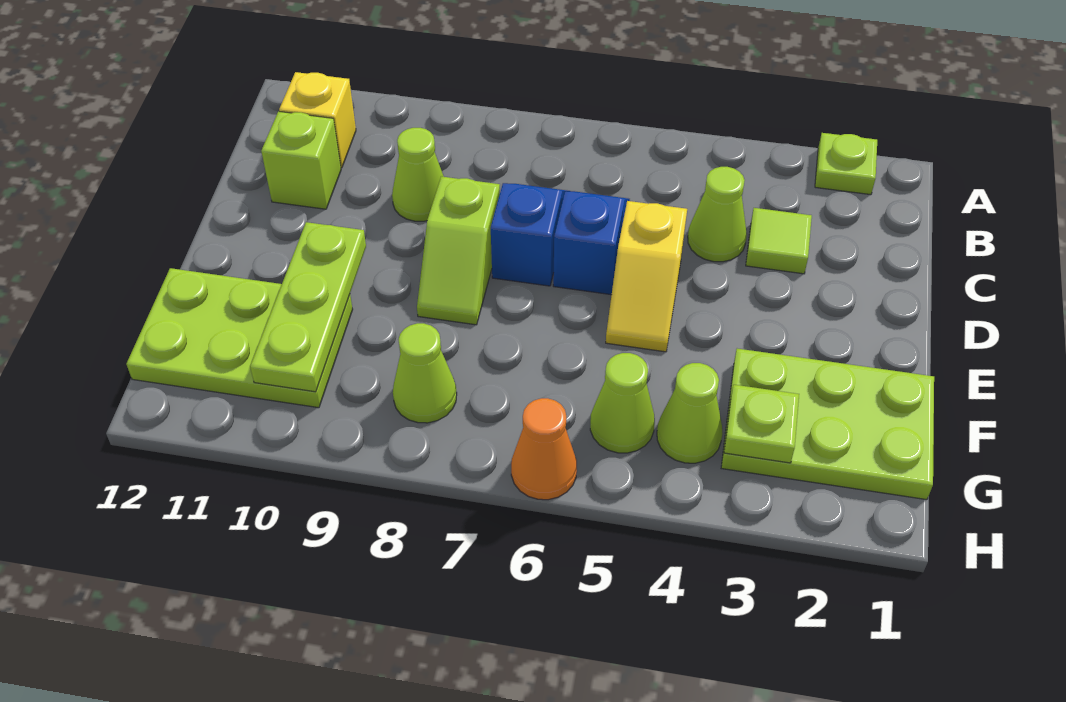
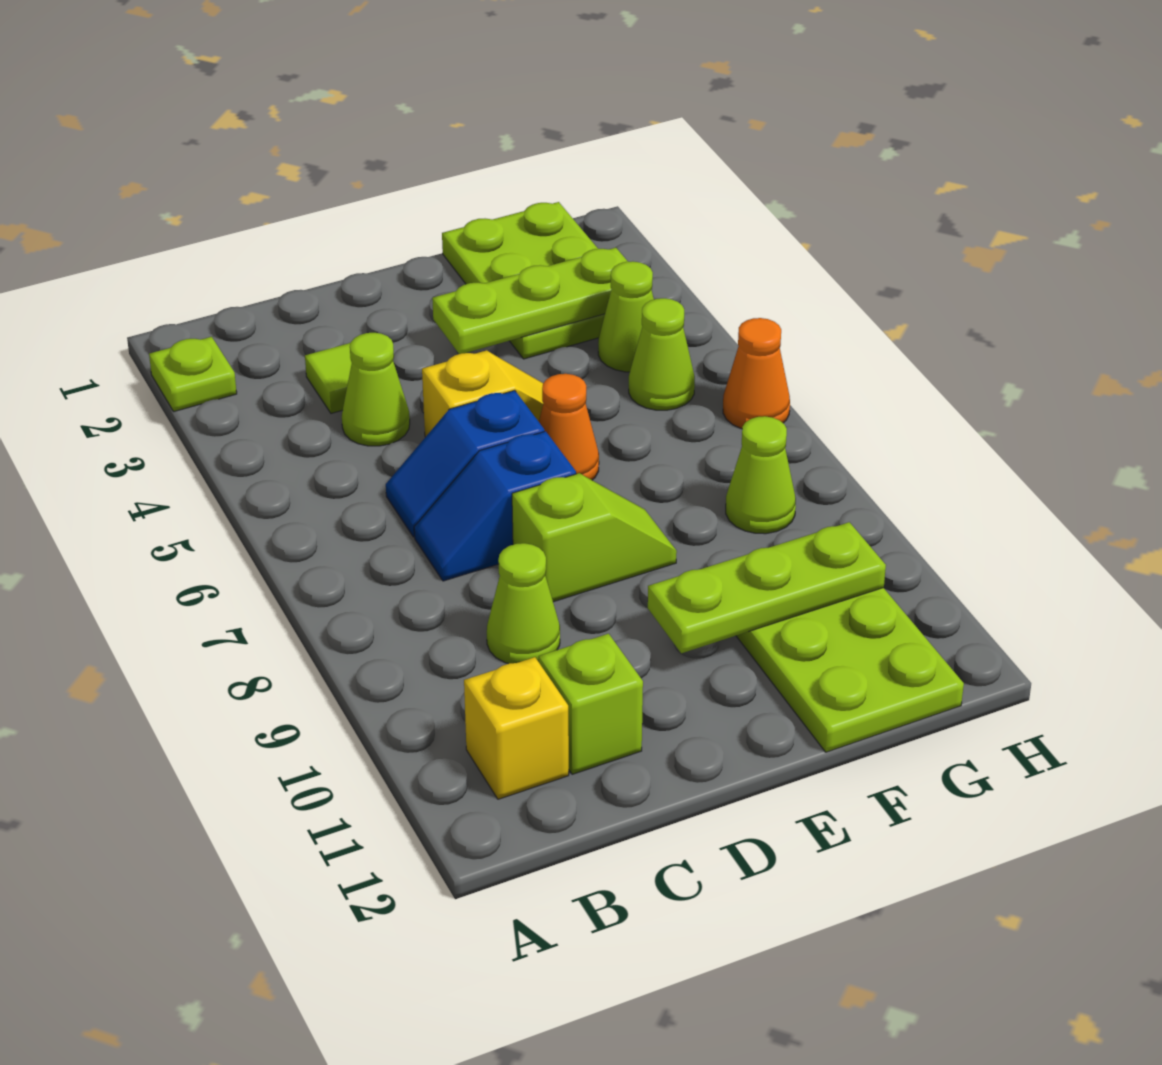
none -> orange 1x1 cone [539,374,599,480]
lime 1x1 plate [724,385,799,463] -> lime 1x3 plate [432,248,628,354]

